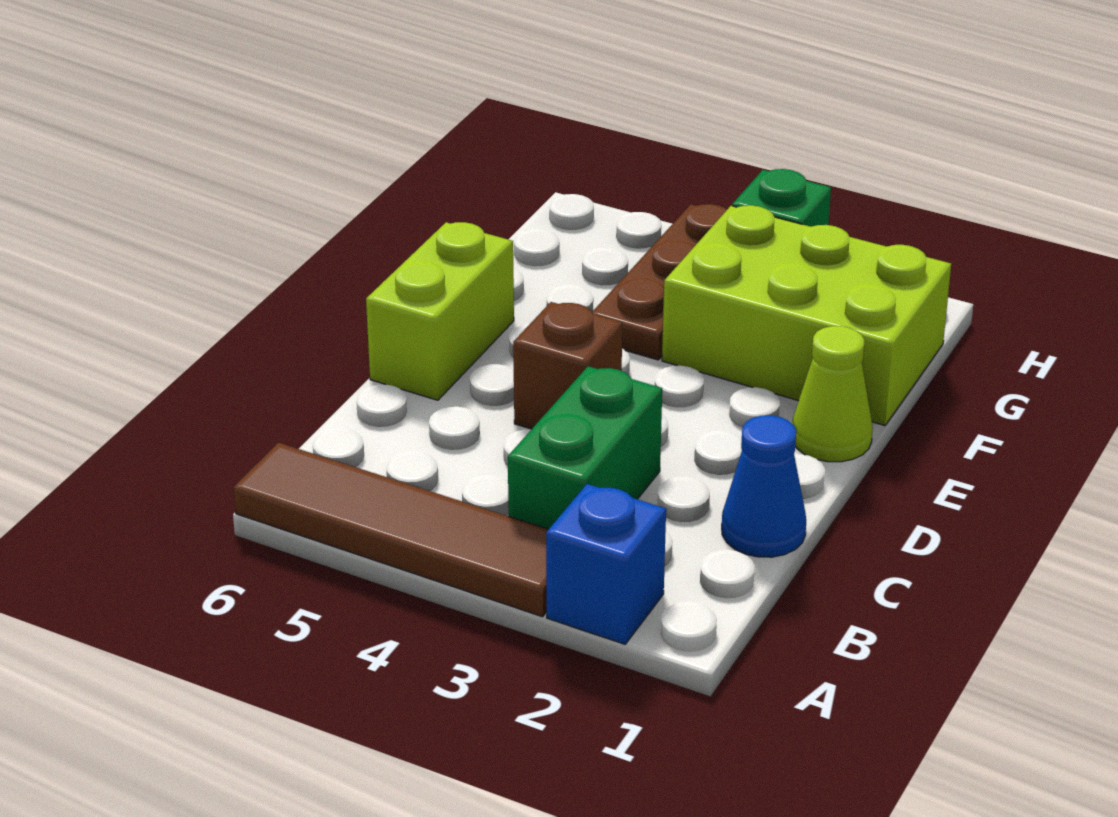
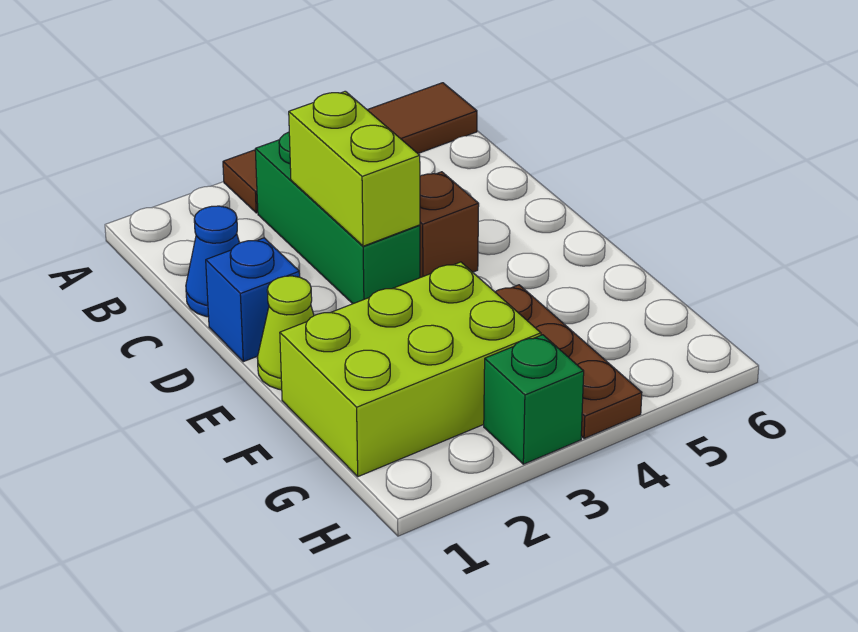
blue 1x1 brick [546,484,666,644] -> blue 1x1 brick moved to [206,238,300,362]
green 1x2 brick [508,366,662,529] -> green 1x3 brick [255,132,420,304]
lime 1x2 brick [366,222,514,400] -> lime 1x2 brick moved to [289,91,420,246]

